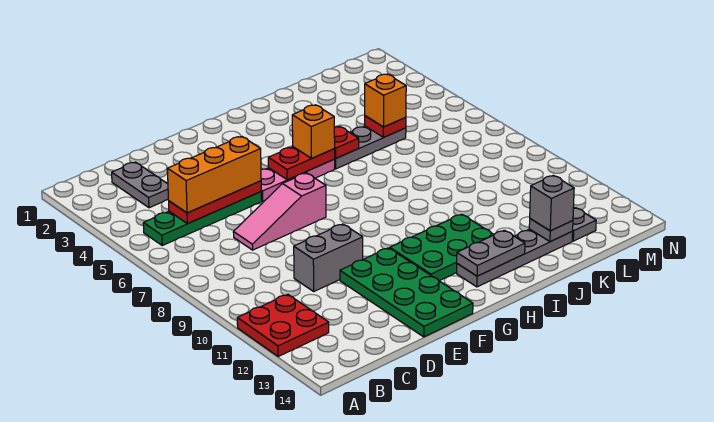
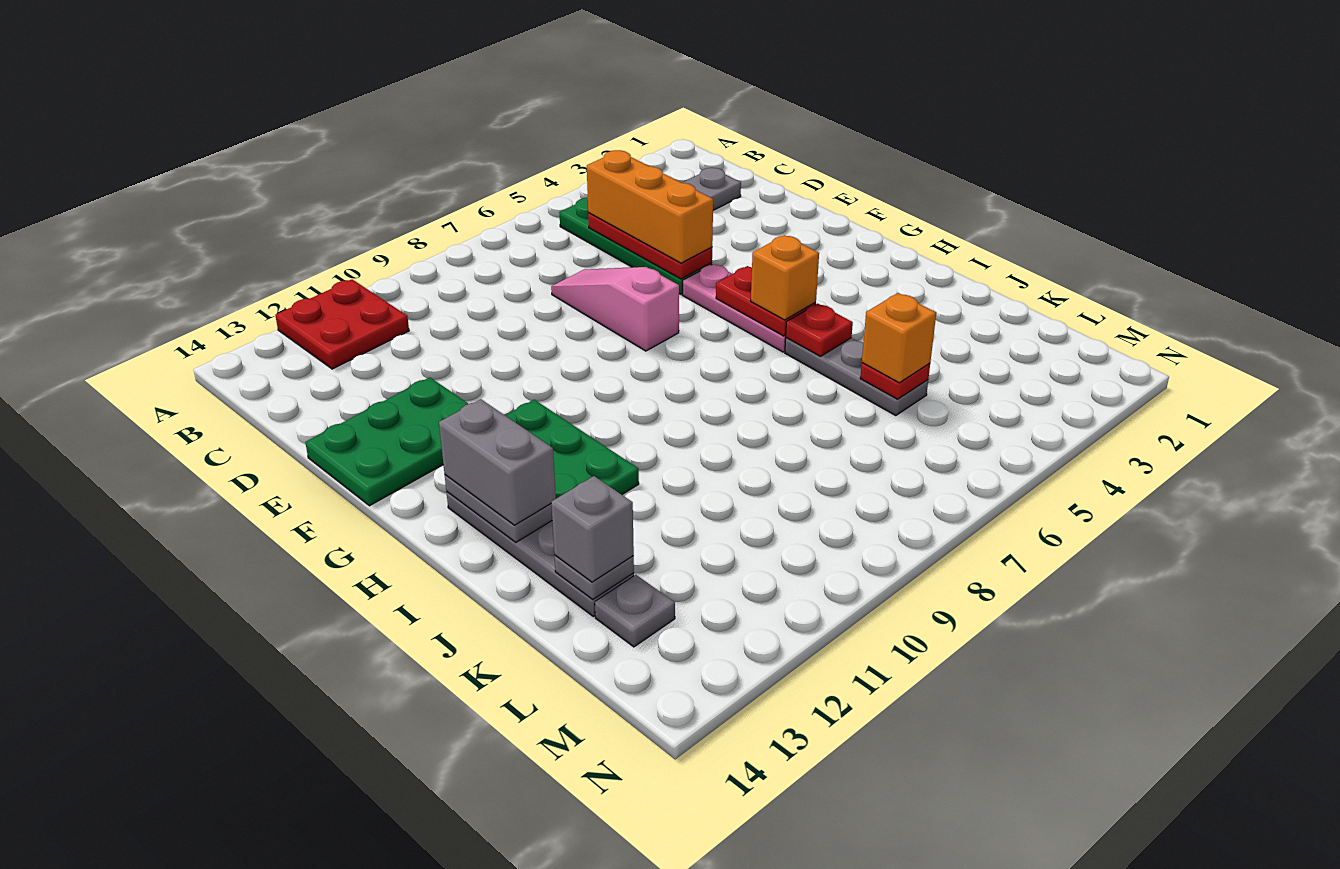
grey 1x2 brick [294,224,363,291] -> grey 1x2 brick moved to [439,399,556,525]
green 2x4 plate [340,248,473,337] -> green 2x3 plate [305,377,468,506]

